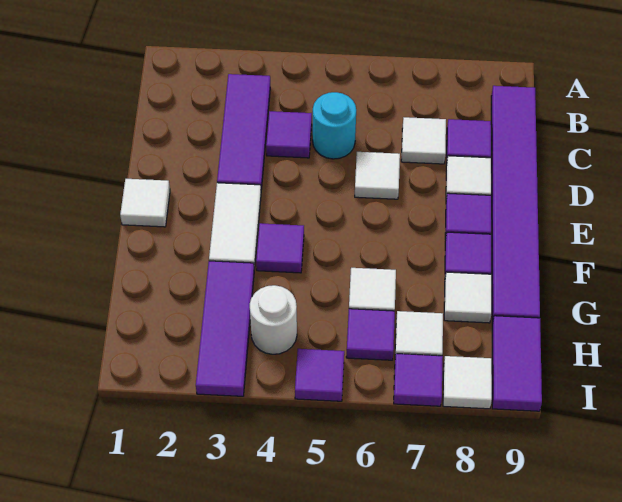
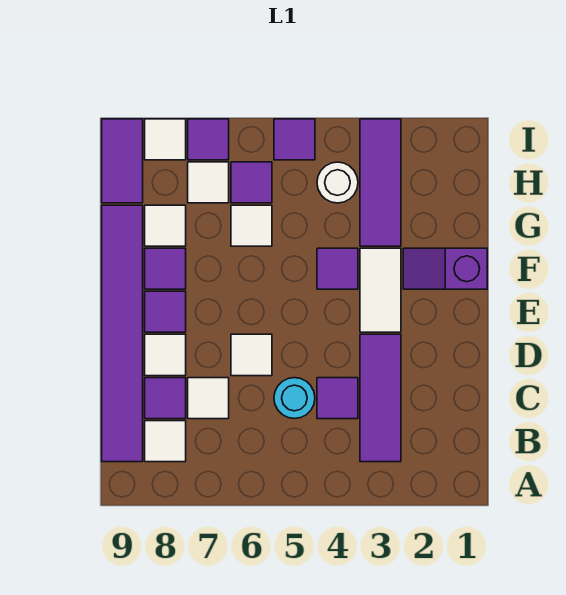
white 1x1 tile [120,179,170,227] -> white 1x1 tile moved to [145,421,186,462]
none -> purple 1x2 slope [403,248,487,289]

